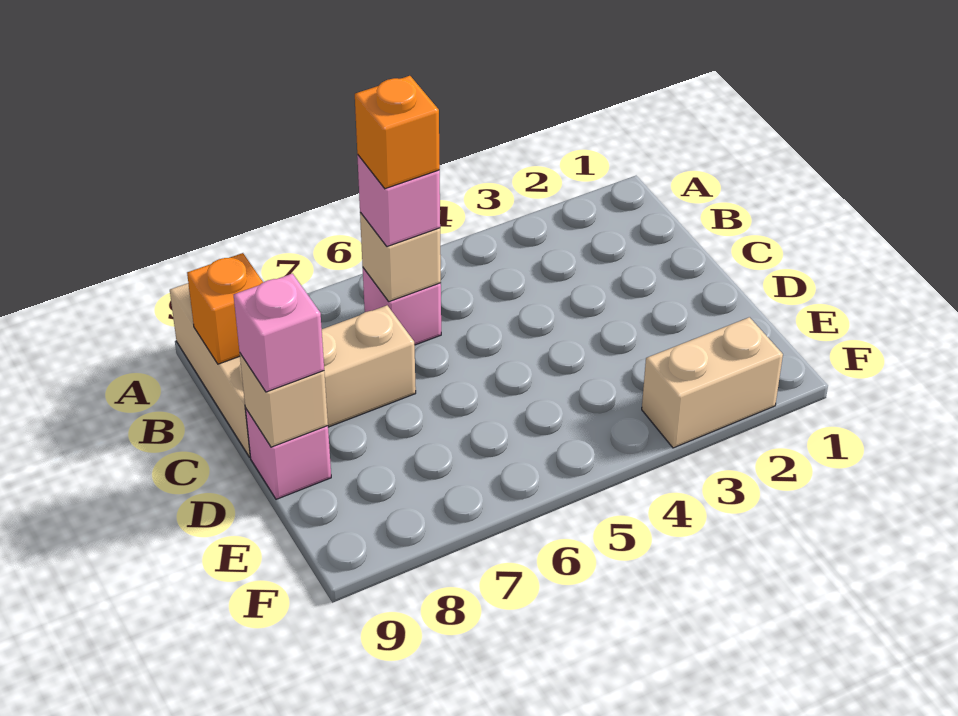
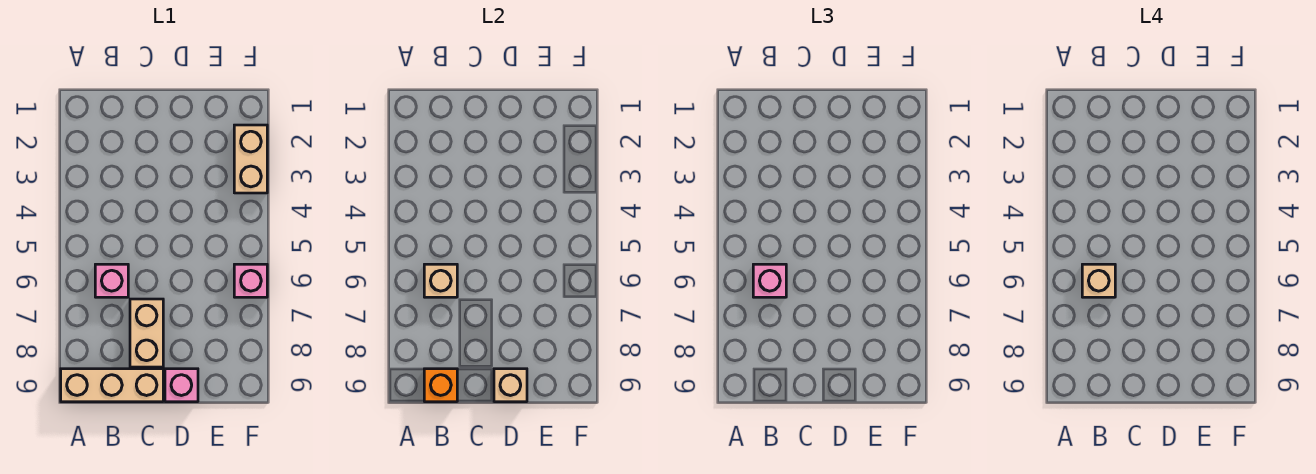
orange 1x1 brick [355,76,440,189] -> tan 1x1 brick [1082,264,1115,297]
pink 1x1 brick [234,274,324,392] -> pink 1x1 brick moved to [234,264,267,297]

